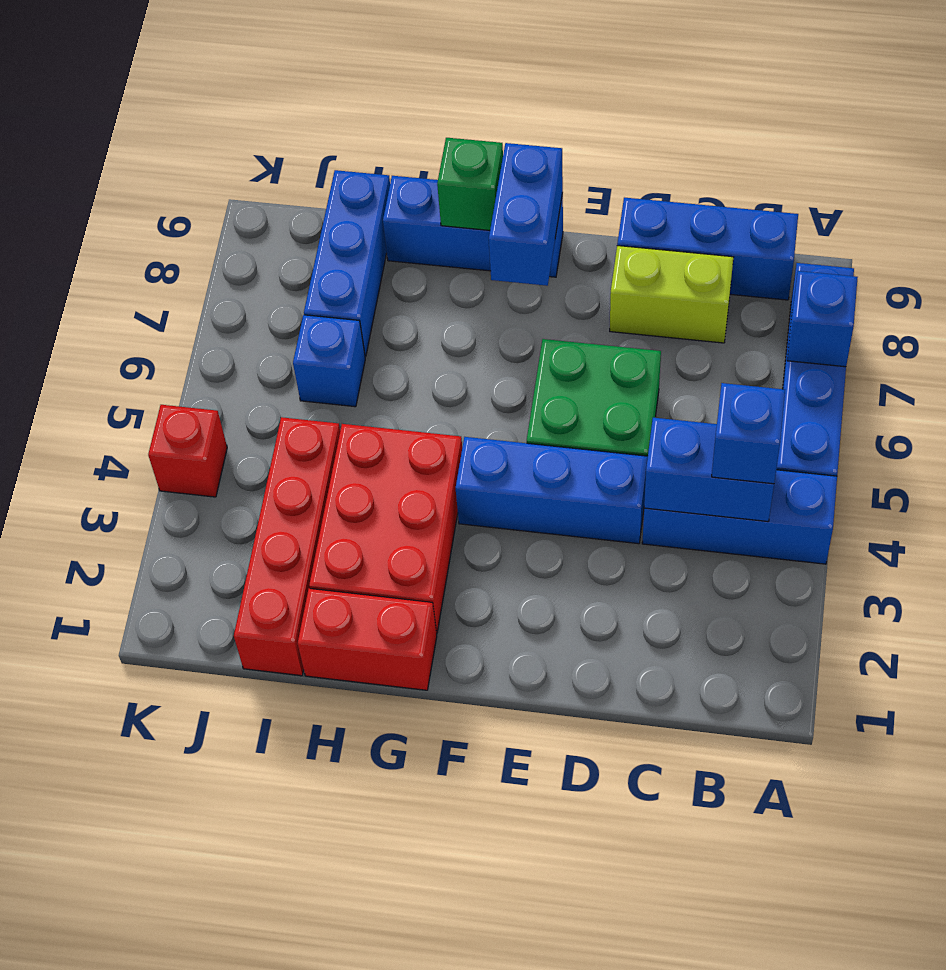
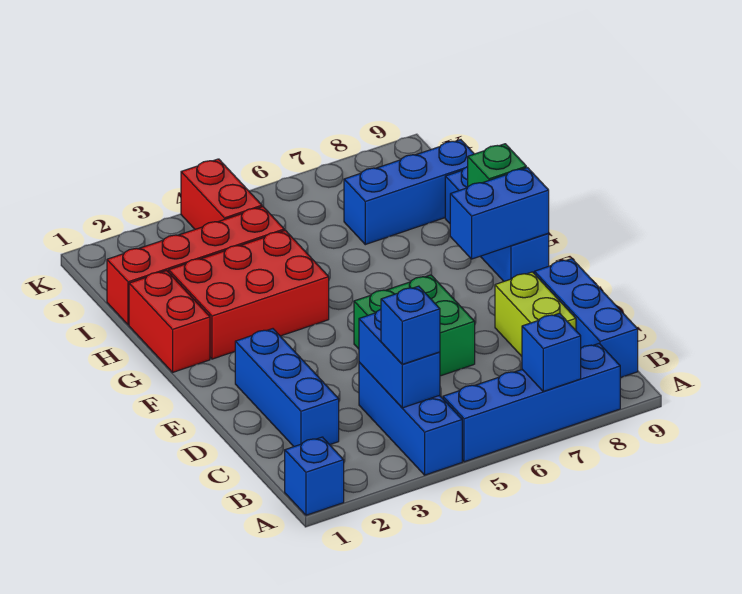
blue 1x3 brick [456,437,648,544] -> blue 1x3 brick moved to [235,329,339,446]
blue 1x1 brick [293,315,365,407] -> blue 1x1 brick moved to [285,437,344,515]
red 1x1 brick [148,405,227,497] -> red 1x2 brick [181,159,262,229]

